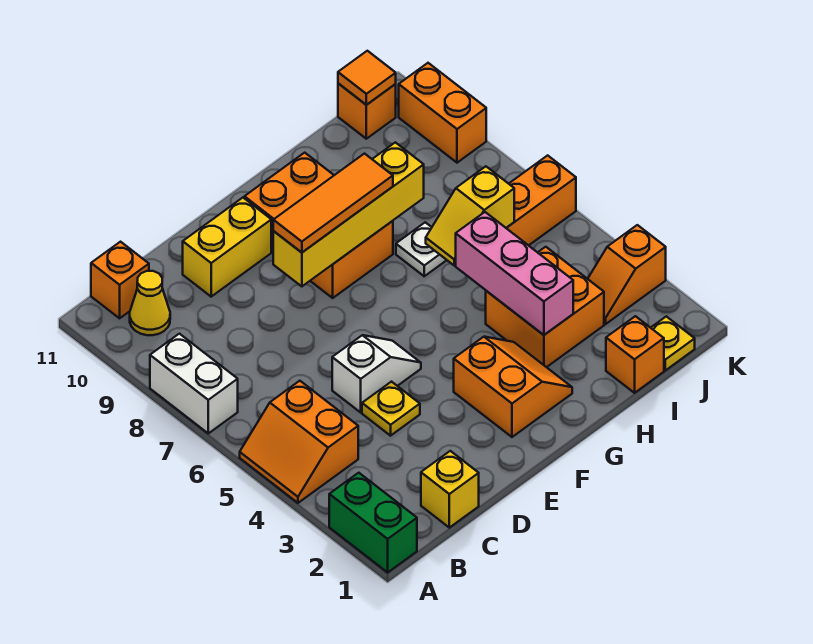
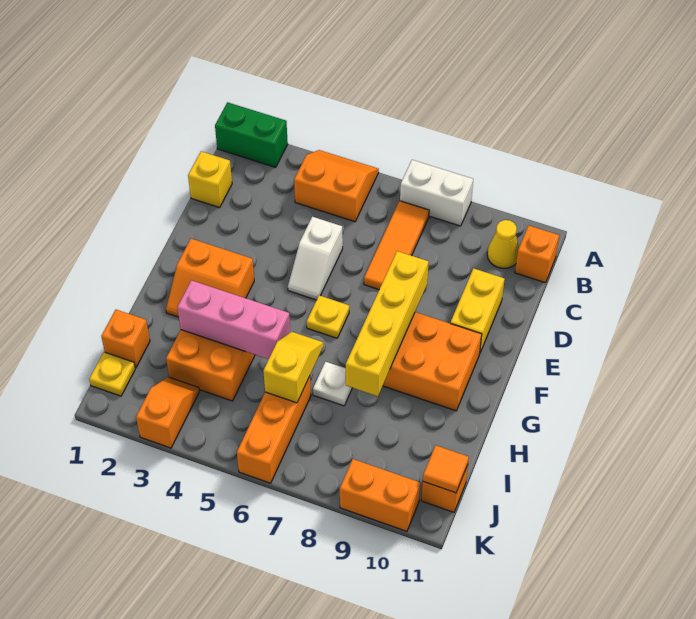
yellow 1x1 plate [362,382,420,436] -> yellow 1x1 plate moved to [307,295,349,338]
orange 1x3 tile [273,154,393,253] -> orange 1x3 tile moved to [364,201,429,290]

